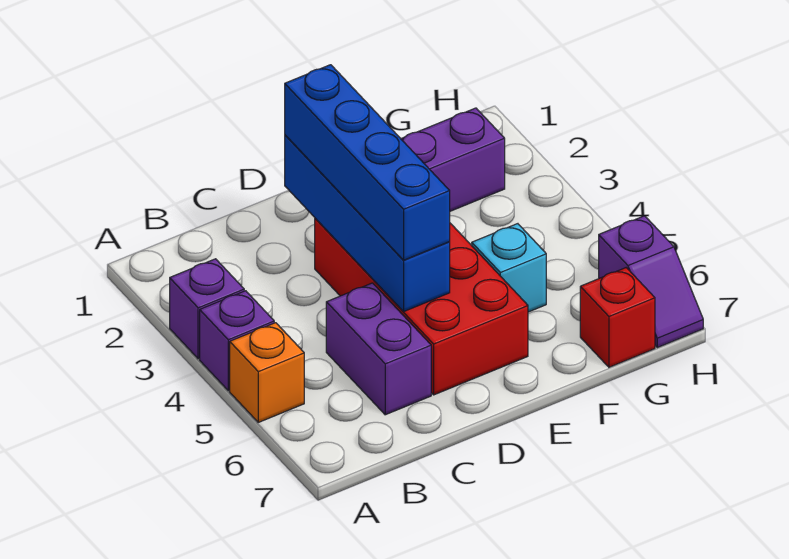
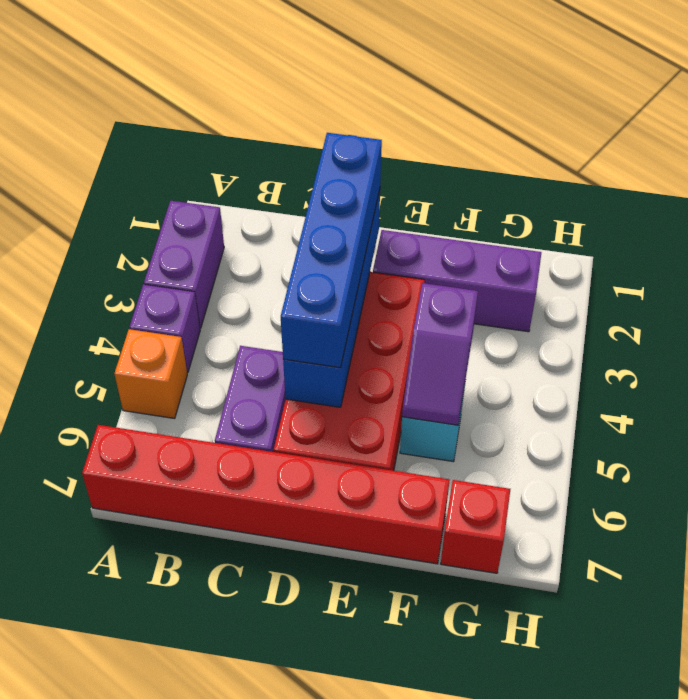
purple 1x1 brick [170,259,244,359] -> purple 1x2 brick [144,201,224,328]
none -> red 1x6 brick [82,425,450,564]
purple 1x2 slope [599,216,703,348] -> purple 1x2 slope moved to [402,283,478,425]

